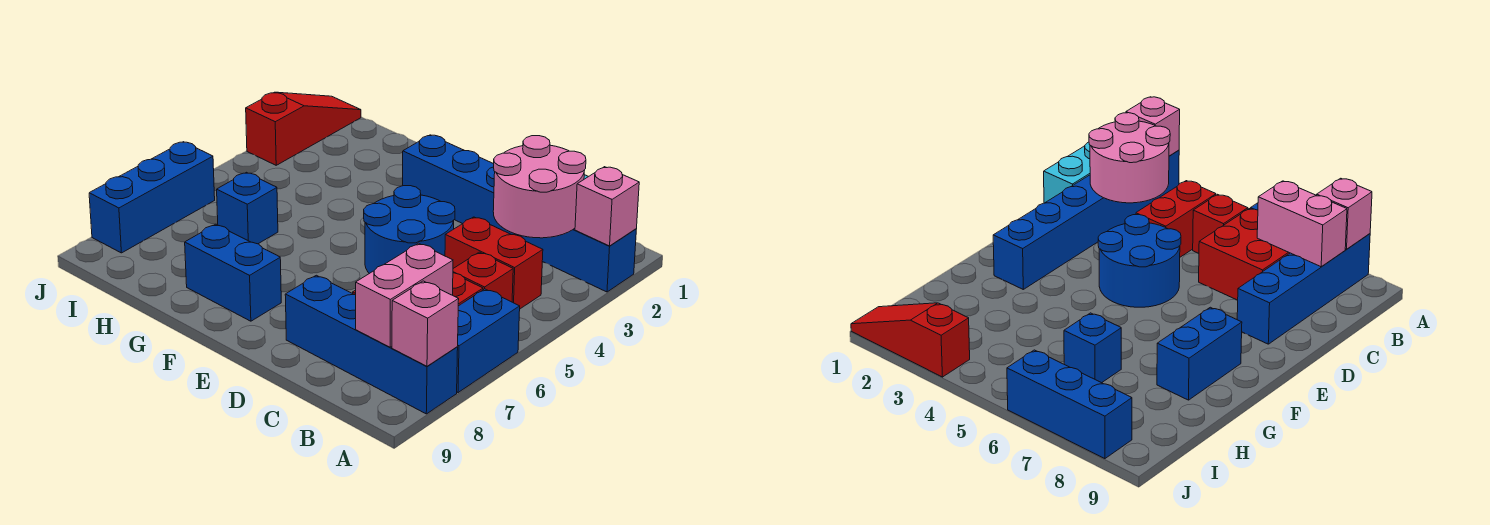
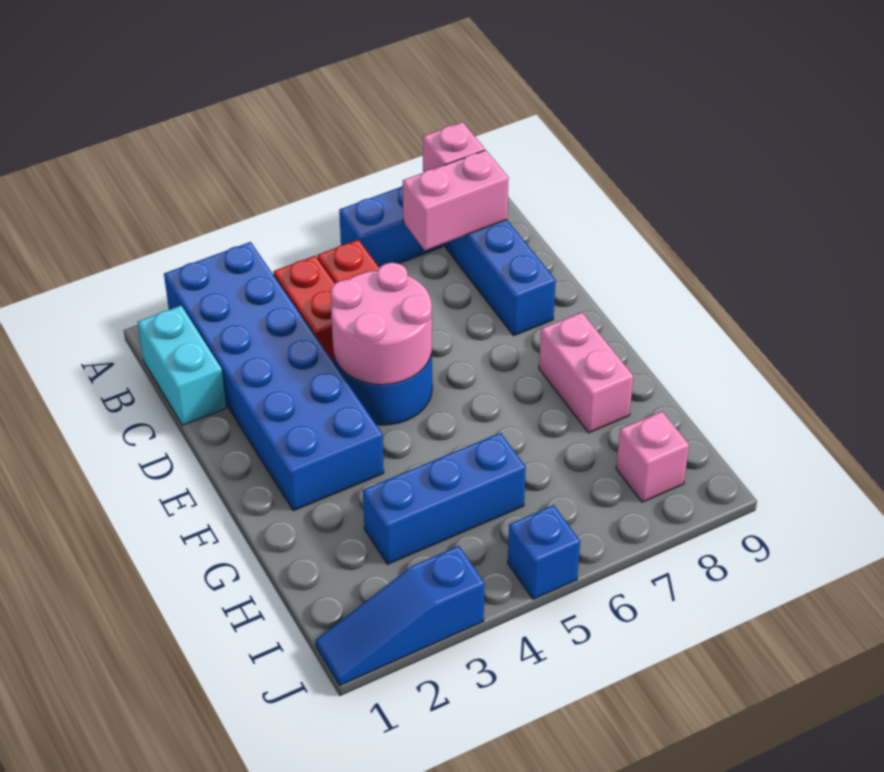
blue 1x6 brick [403,135,636,292] -> blue 2x6 brick [164,242,384,511]
pink 1x1 brick [575,167,639,246] -> pink 1x1 brick moved to [616,412,689,502]
pink 2x2 round brick [493,136,586,238] -> pink 2x2 round brick moved to [331,263,432,385]
red 2x2 brick [1199,209,1290,300] -> none
blue 1x2 brick [185,224,281,321] -> pink 1x2 brick [539,313,633,433]
blue 1x1 brick [217,172,278,244] -> blue 1x1 brick moved to [508,505,580,599]
red 1x3 slope [246,92,361,165] -> blue 1x3 slope [316,546,485,685]
blue 1x3 brick [89,142,215,253] -> blue 1x3 brick moved to [363,433,526,564]

